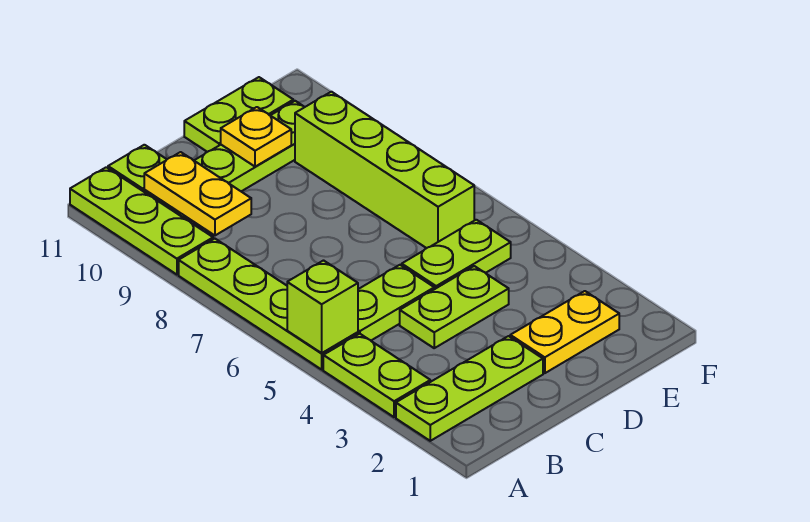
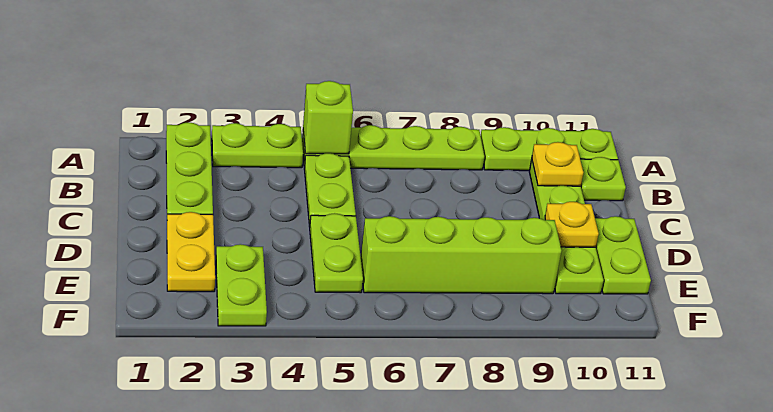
yellow 1x2 plate [144,152,251,235] -> yellow 1x1 plate [532,142,583,186]
lime 1x2 plate [400,266,509,348] -> lime 1x2 plate moved to [216,244,267,326]

